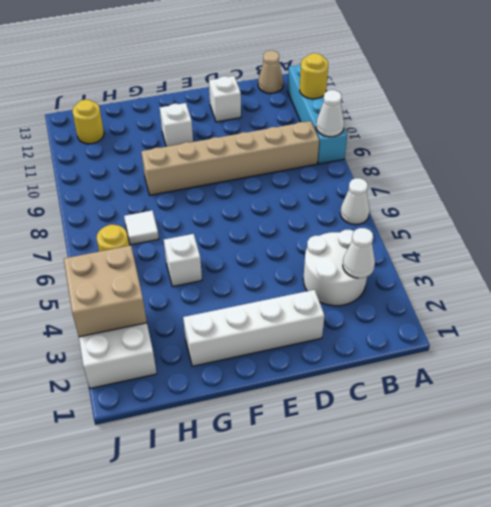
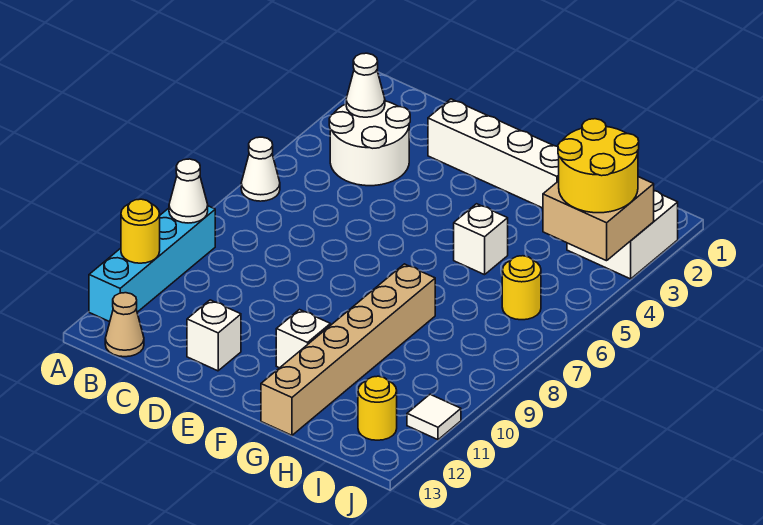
tan 1x6 brick [141,121,319,195] -> tan 1x6 brick turned to [261,264,435,435]
white 1x1 tile [124,211,159,245] -> white 1x1 tile moved to [407,394,461,440]
none -> yellow 2x2 round brick [558,119,639,213]

